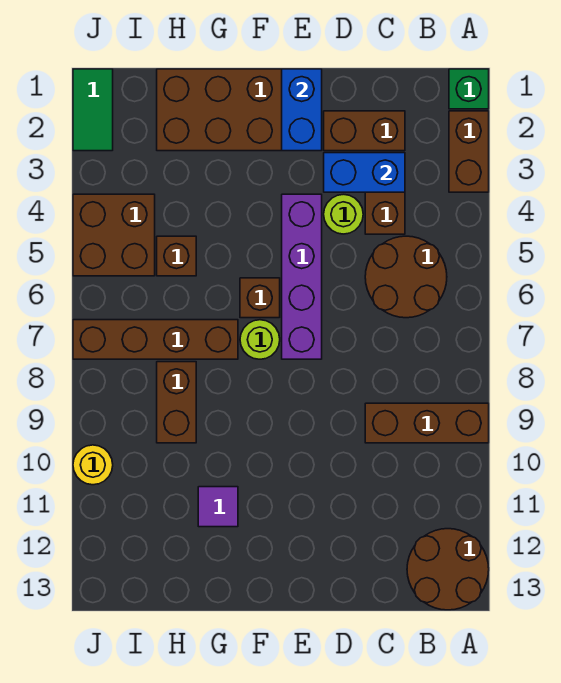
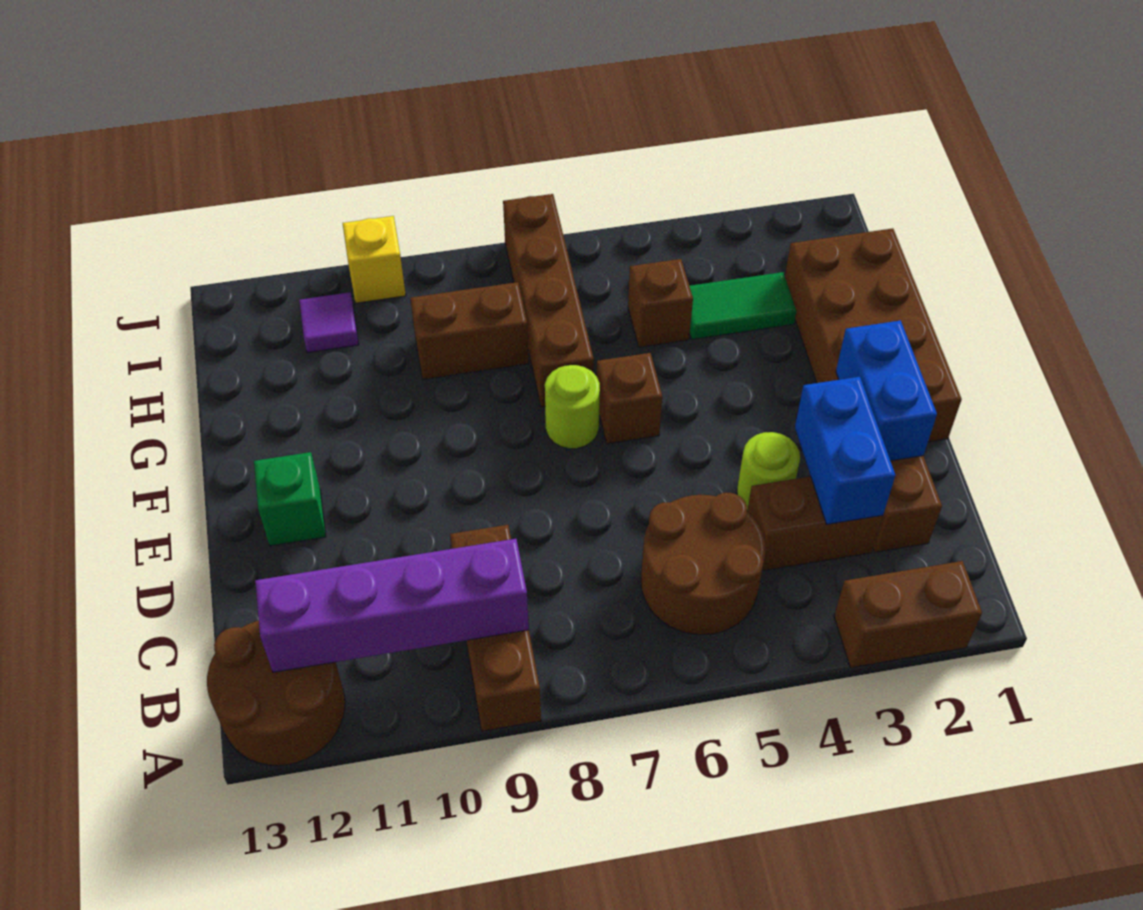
green 1x1 brick [449,69,489,109] -> green 1x1 brick moved to [254,452,326,546]
blue 1x2 brick [282,69,322,151] -> blue 1x2 brick turned to [836,320,937,461]
purple 1x4 brick [282,194,322,359] -> purple 1x4 brick moved to [255,539,529,672]
purple 1x1 tile [198,487,238,527] -> purple 1x1 tile moved to [299,292,359,353]
brown 2x2 brick [73,194,155,276] -> none
green 1x2 tile [73,69,113,151] -> green 1x2 tile moved to [689,272,796,339]
yellow 1x1 round brick [73,445,113,485] -> yellow 1x1 brick [343,216,406,303]

